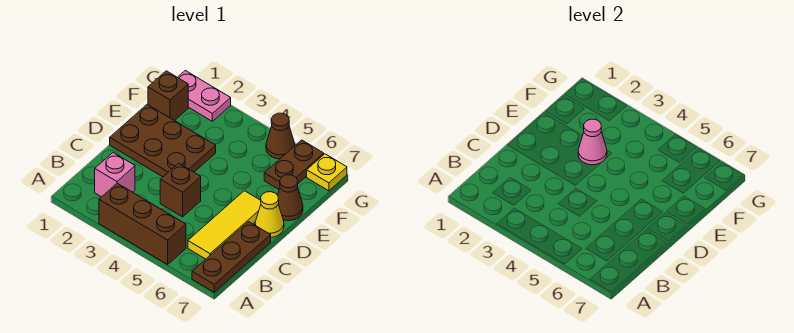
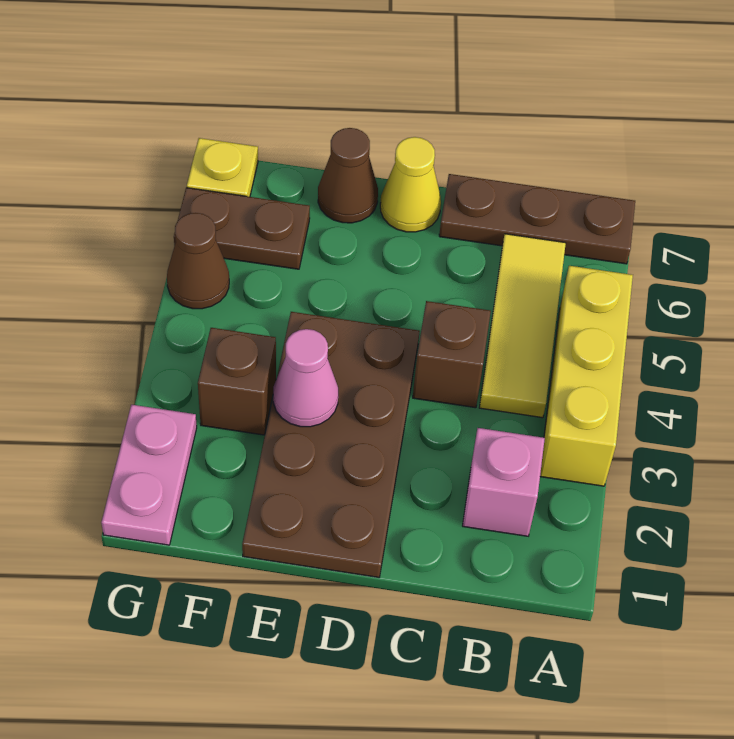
brown 1x3 brick [99,183,186,264] -> yellow 1x3 brick [540,266,633,486]
yellow 1x3 tile [188,191,261,259] -> yellow 1x3 tile turned to [479,234,566,418]
brown 2x3 plate [110,105,216,177] -> brown 2x4 plate [242,312,420,577]
brown 1x1 brick [148,71,188,121] -> brown 1x1 brick moved to [198,328,276,435]

